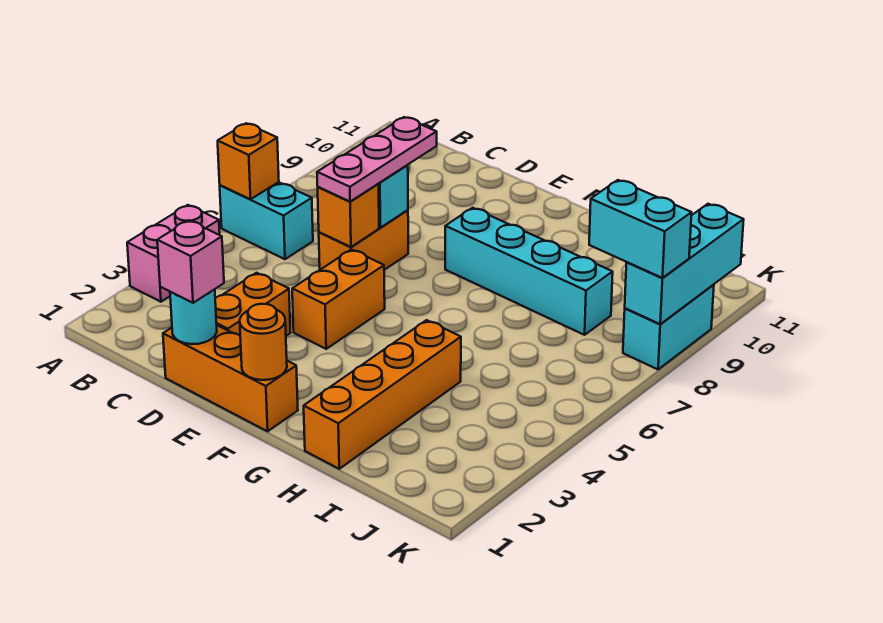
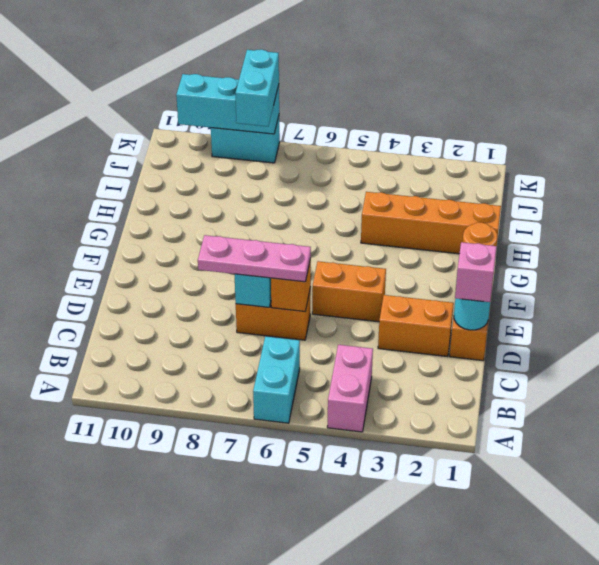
pink 1x2 brick [127,205,220,302] -> pink 1x2 brick turned to [327,345,373,432]
orange 1x1 brick [218,123,279,199] -> none
cyan 1x4 brick [445,208,613,335] -> none

